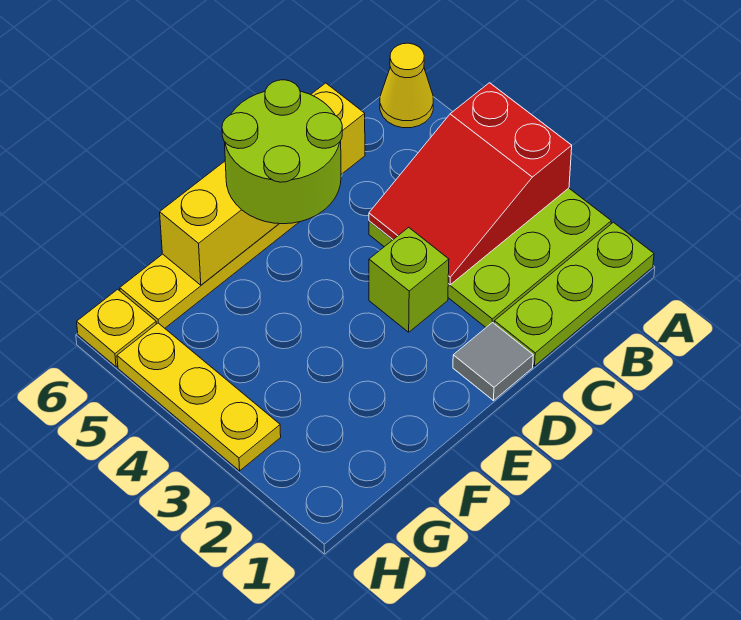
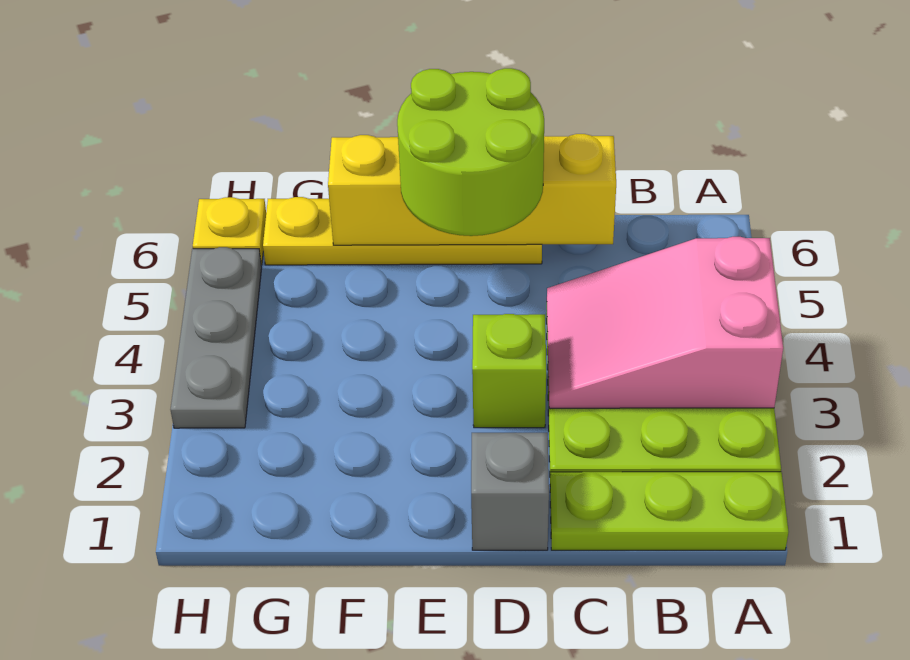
red 2x3 slope [369,83,572,285] -> pink 2x3 slope [547,237,783,408]
yellow 1x1 cone [380,43,433,128] -> none
grey 1x1 tile [453,322,533,401] -> grey 1x1 brick [471,433,549,550]
yellow 1x3 plate [117,323,281,471] -> grey 1x3 plate [170,247,262,428]

